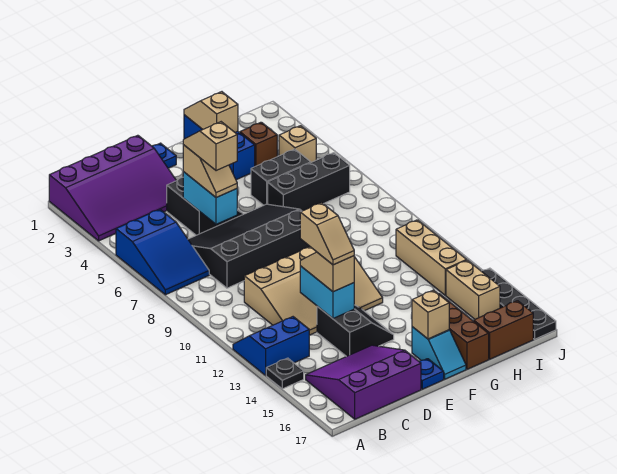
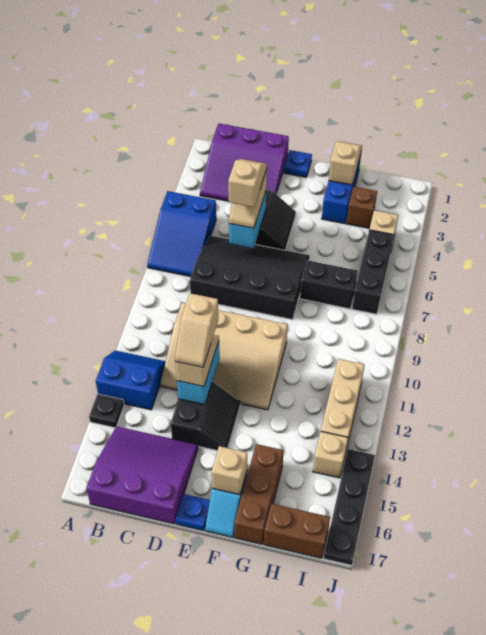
purple 3x4 slope [49,135,176,241] -> purple 3x3 slope [200,123,289,201]
black 1x2 brick [251,149,311,205] -> black 1x2 brick moved to [300,260,358,309]
black 1x3 brick [268,153,350,211] -> black 1x3 brick turned to [352,230,394,314]
tan 1x2 brick [446,260,500,319] -> tan 1x1 brick [313,431,348,478]

